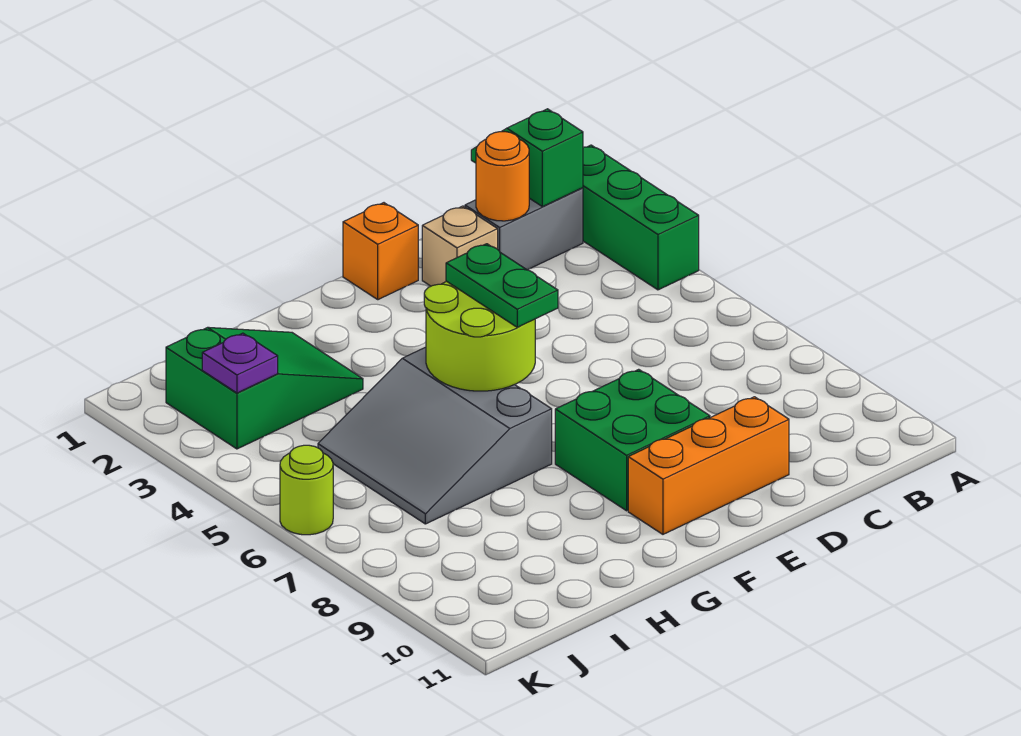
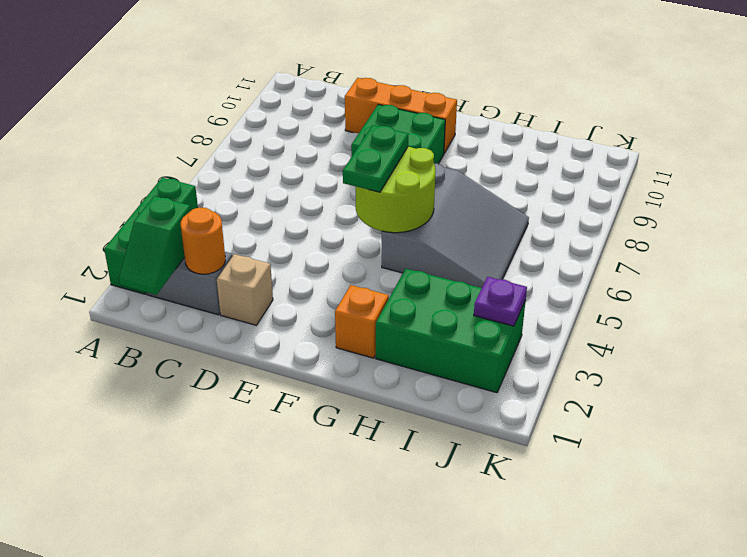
orange 1x1 brick [343,203,418,300] -> orange 1x1 brick moved to [335,285,389,358]
green 2x3 slope [166,327,363,449] -> green 2x3 brick [376,269,526,393]
lime 1x1 round brick [280,445,333,535] -> none

